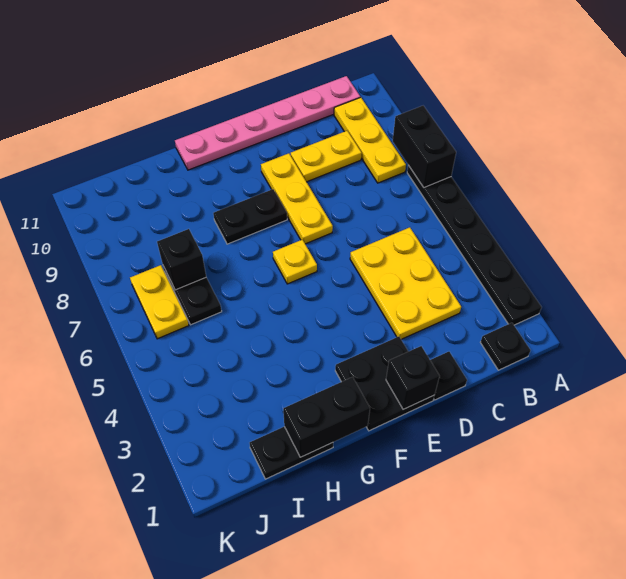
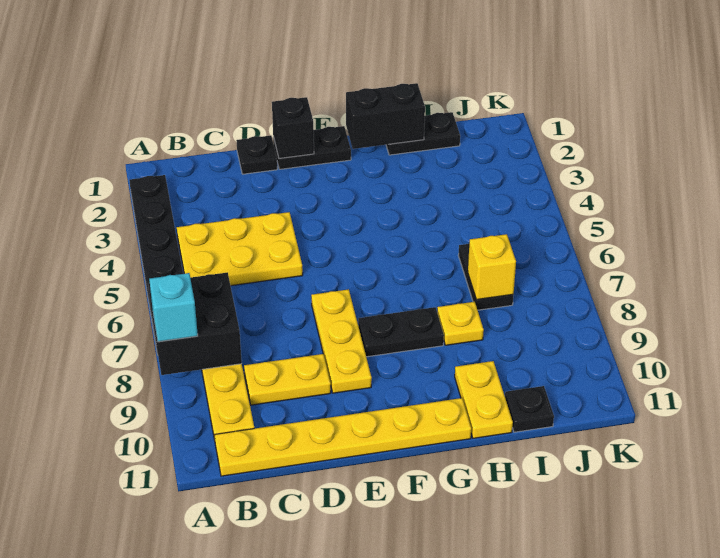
black 1x2 brick [393,106,456,187] -> black 2x2 brick [148,272,242,375]
none -> cyan 1x1 brick [149,273,198,342]
black 1x1 plate [480,323,530,370] -> black 1x1 plate moved to [505,386,554,432]
pink 1x6 plate [175,76,360,170] -> yellow 1x6 plate [214,398,471,476]
yellow 2x3 plate [350,227,461,339] -> yellow 2x3 plate turned to [177,212,303,286]
black 2x2 plate [335,337,434,431] -> black 1x2 plate [273,126,351,169]
yellow 1x1 plate [273,240,317,284] -> yellow 1x1 plate moved to [437,302,484,345]
black 1x1 brick [157,229,206,290] -> yellow 1x1 brick [468,234,516,300]
yellow 1x2 plate [130,265,189,339] -> yellow 1x2 plate moved to [455,361,513,438]

